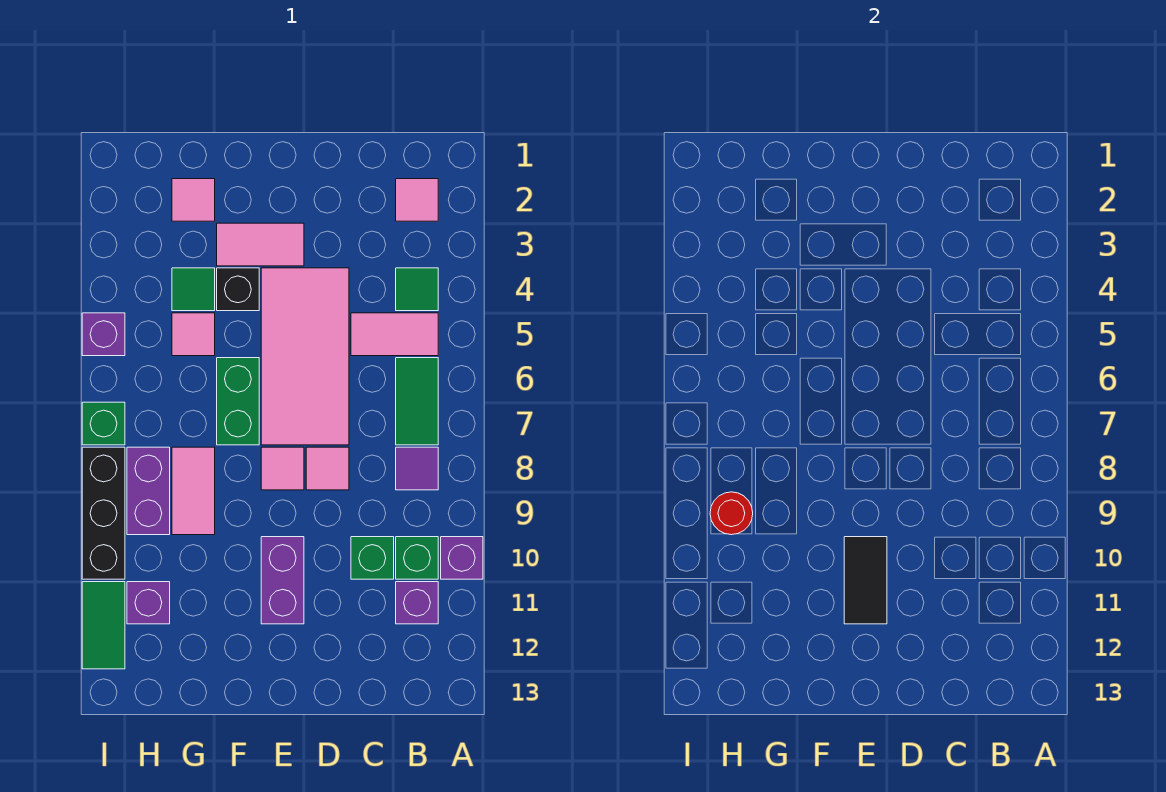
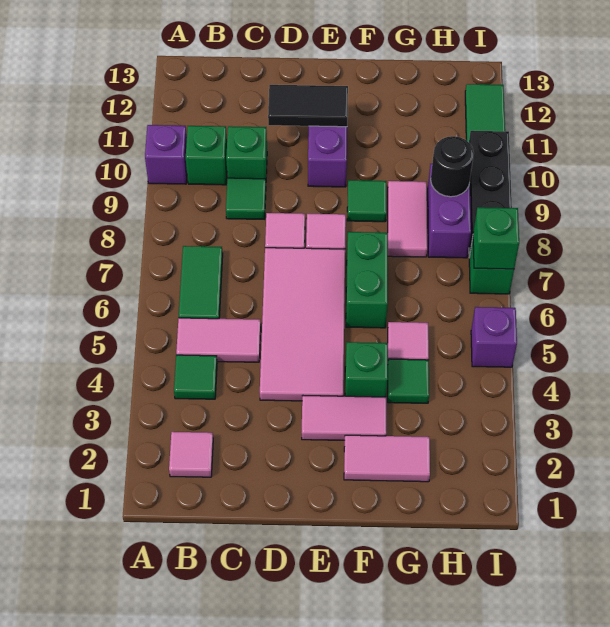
purple 1x1 tile [396,447,438,490] -> none
purple 1x1 brick [396,582,438,624] -> none
none -> green 1x1 tile [226,178,266,219]
black 1x2 tile [844,537,887,624] -> black 1x2 tile turned to [268,85,348,127]
black 1x1 brick [217,268,259,311] -> green 1x1 brick [345,342,388,397]
none -> green 1x1 tile [347,180,386,222]
pink 1x1 tile [172,179,215,221] -> pink 1x2 tile [344,435,430,482]
red 1x1 round brick [710,492,753,535] -> black 1x1 round brick [431,136,474,197]
purple 1x1 brick [127,582,170,624] -> none
none -> green 1x1 brick [473,207,519,269]

